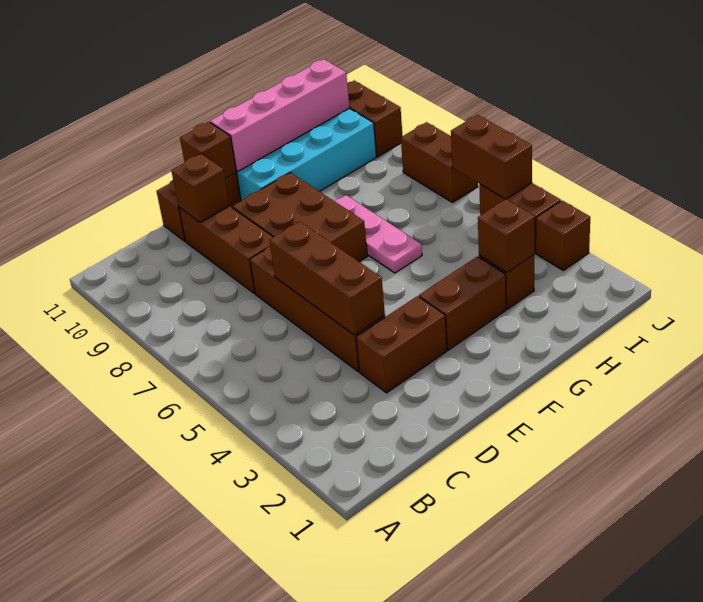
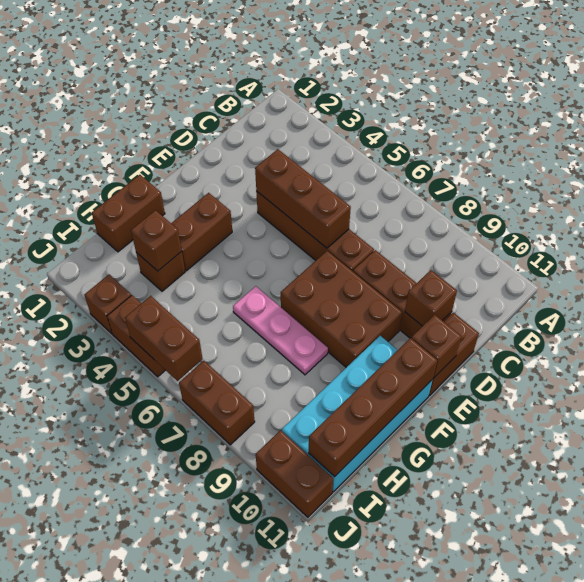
brown 1x2 brick [356,296,447,393] -> brown 1x2 brick moved to [92,175,165,252]
pink 1x4 brick [210,59,350,171] -> brown 1x4 brick [309,338,437,477]

